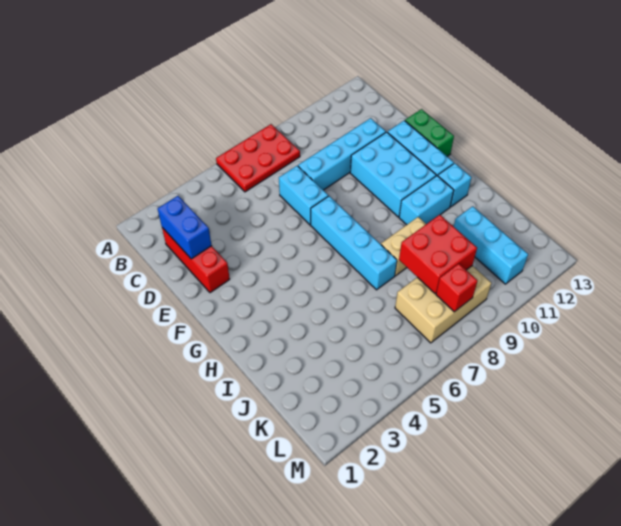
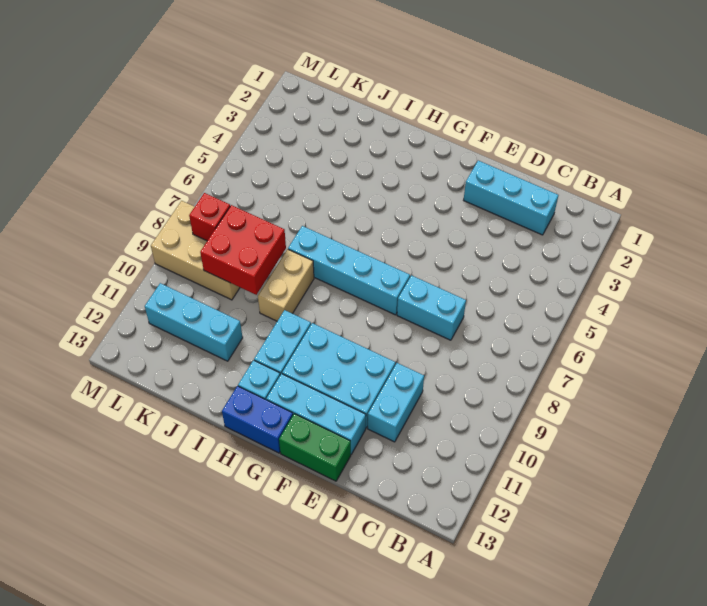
red 2x3 plate [216,124,300,192] -> none
red 1x3 brick [162,228,230,293] -> cyan 1x3 brick [464,161,558,235]
blue 1x2 brick [157,196,212,259] -> blue 1x2 brick moved to [222,386,293,453]
cyan 1x4 brick [298,118,386,190] -> cyan 1x2 brick [368,363,424,442]
tan 2x3 brick [395,266,491,343] -> tan 2x3 brick turned to [151,201,240,300]

